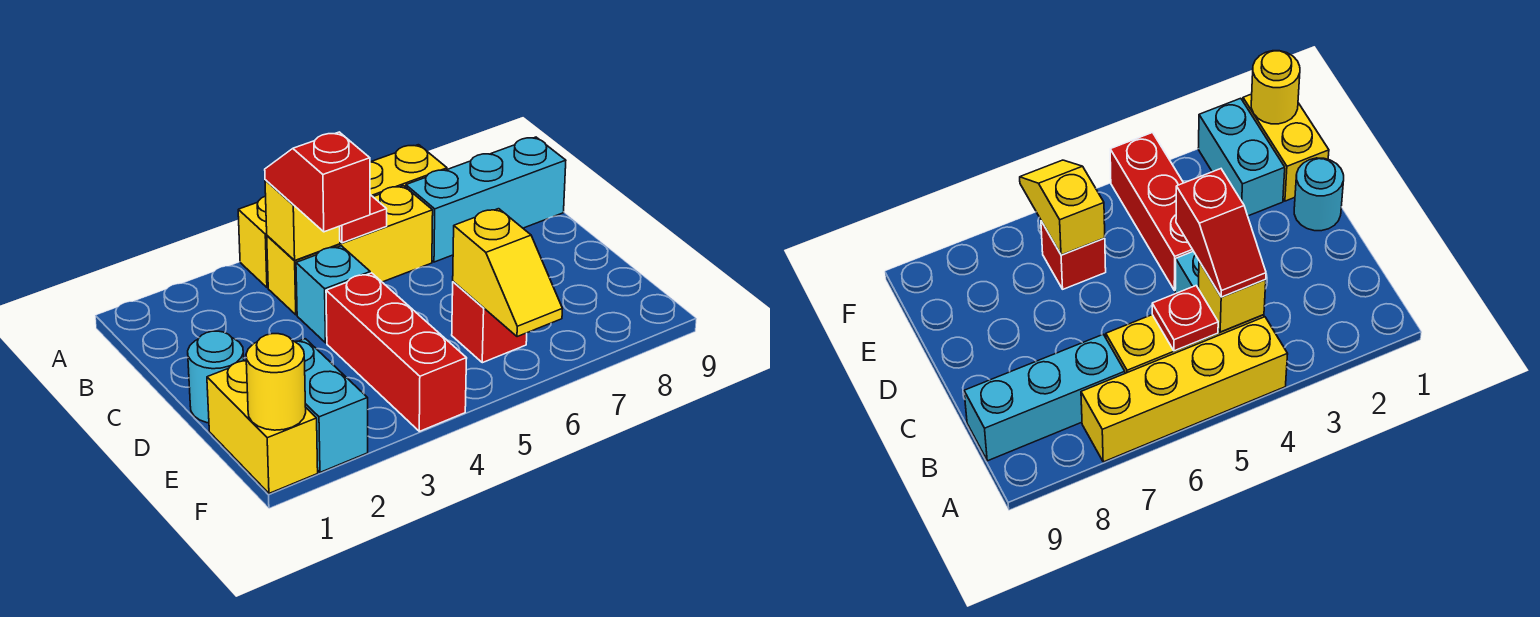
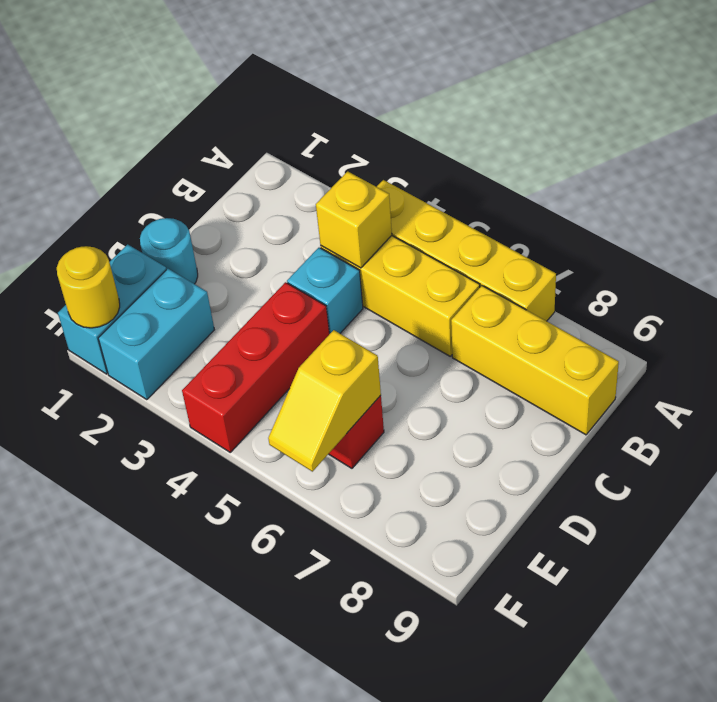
red 1x2 slope [265,132,370,232] -> none
red 1x1 plate [340,195,387,243] -> none
cyan 1x3 brick [406,137,566,262] -> yellow 1x3 brick [451,286,619,435]
yellow 1x2 brick [207,361,318,493] -> cyan 1x2 brick [58,244,166,374]

